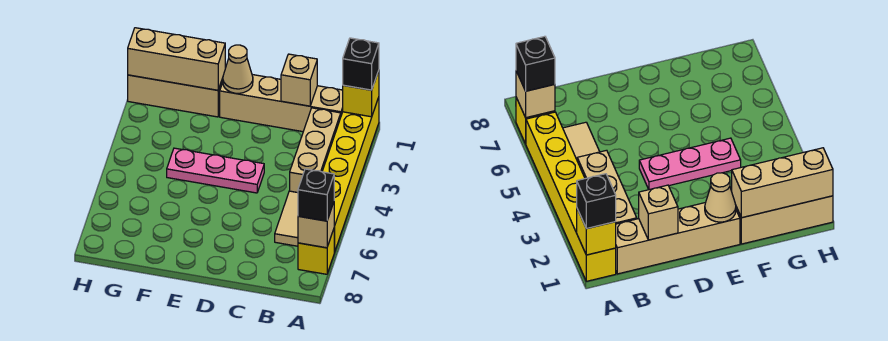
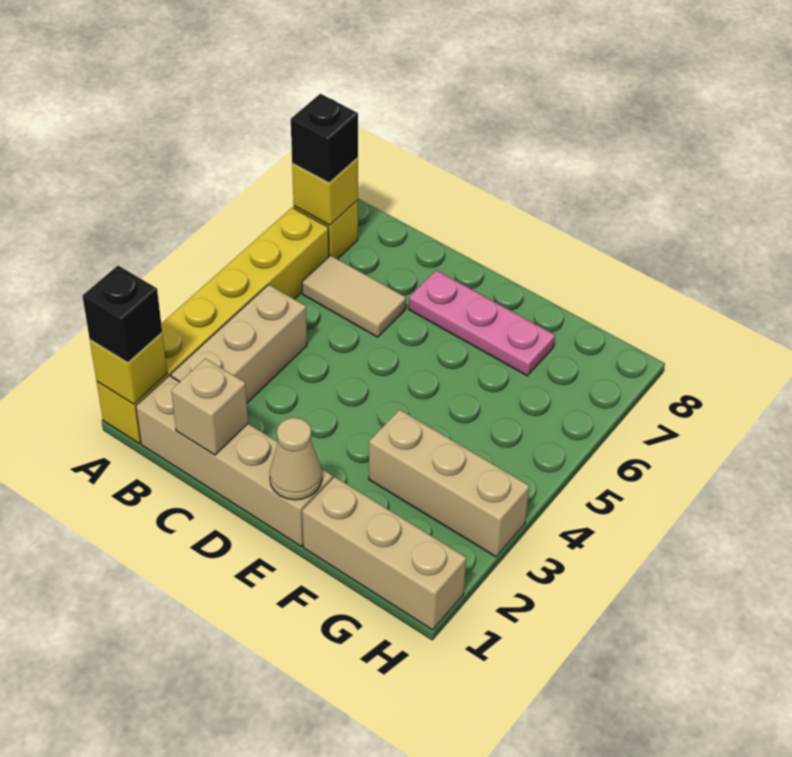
tan 1x1 brick [298,203,334,248] -> yellow 1x1 brick [292,158,358,225]
tan 1x2 tile [275,191,298,246] -> tan 1x2 tile turned to [302,255,406,337]
pink 1x3 plate [167,148,264,193] -> pink 1x3 plate moved to [409,270,555,376]
tan 1x3 brick [128,28,225,90] -> tan 1x3 brick moved to [369,410,529,557]

